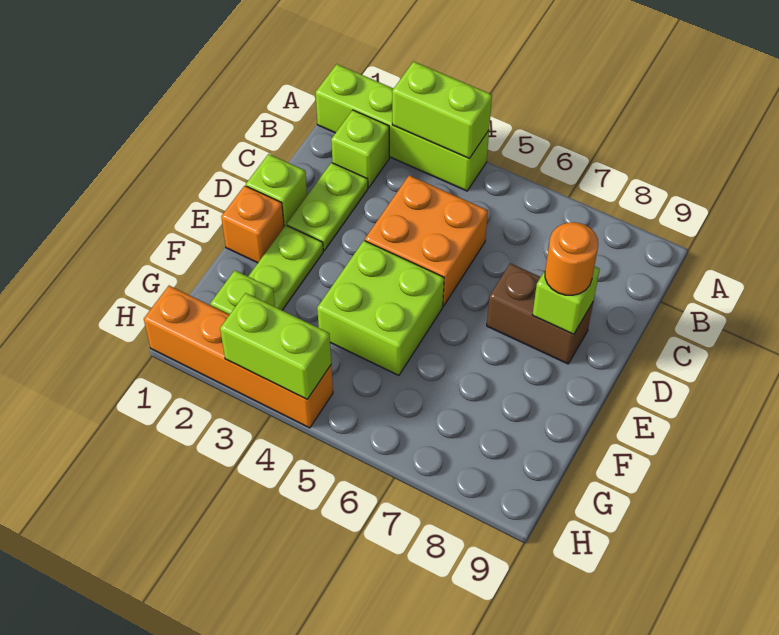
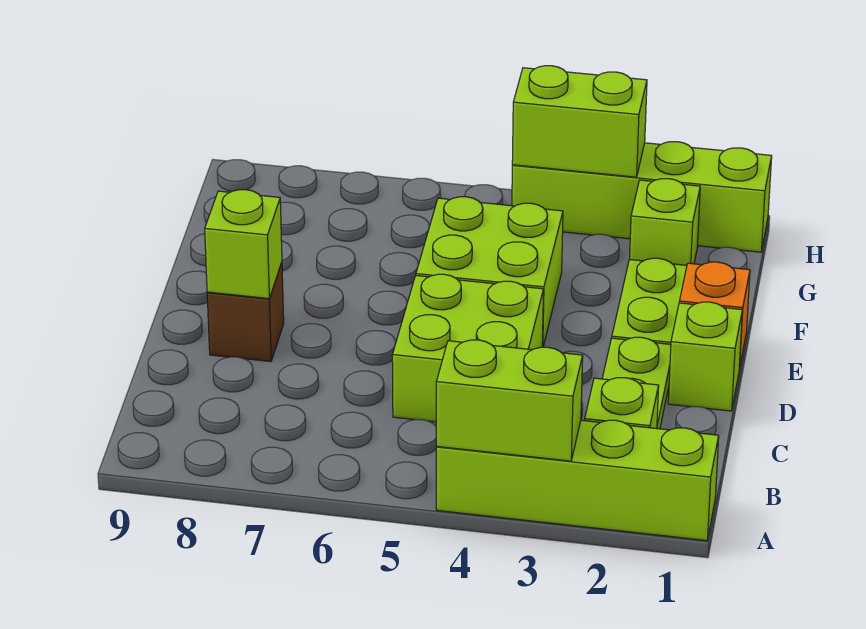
orange 2x2 brick [365,175,488,306] -> lime 2x2 brick [392,274,544,422]
brown 1x2 brick [487,263,593,364] -> brown 1x1 brick [207,263,284,362]
orange 1x1 round brick [545,222,598,295] -> none
orange 1x4 brick [144,286,333,428] -> lime 1x4 brick [512,142,772,252]

